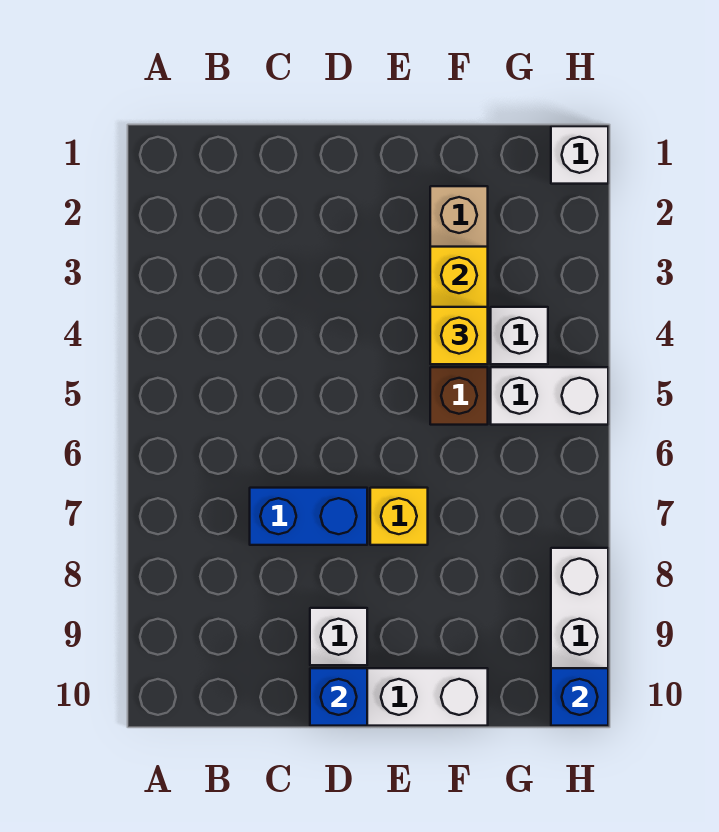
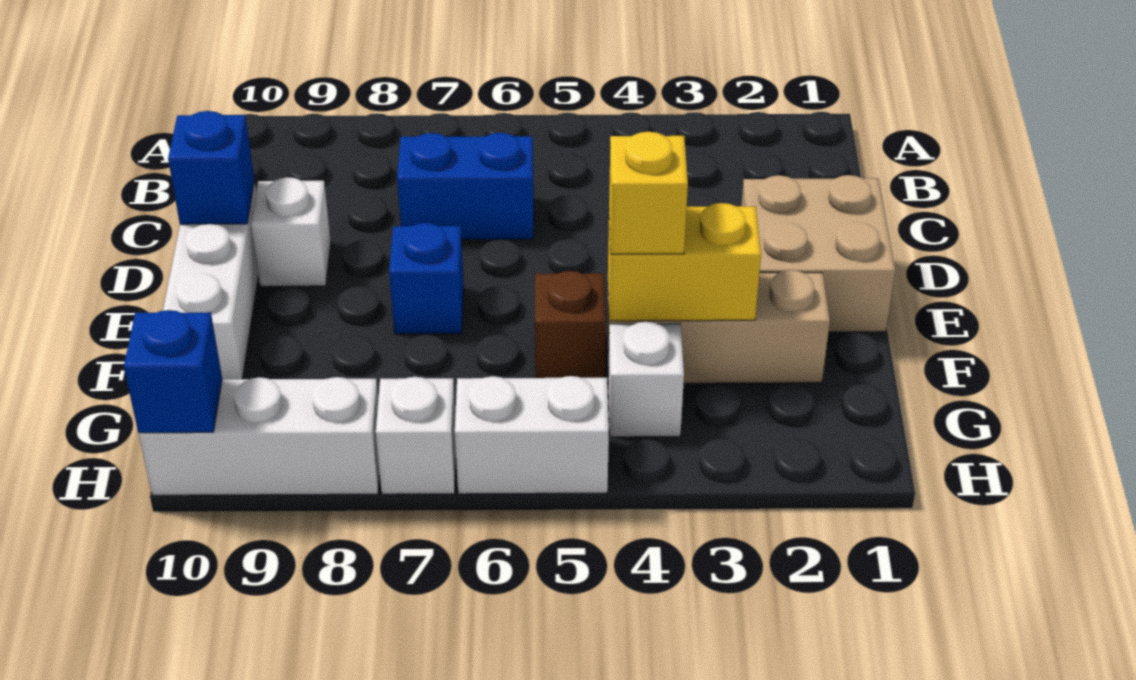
blue 1x2 brick [250,488,367,545] -> blue 1x2 brick turned to [397,133,534,240]
none -> tan 2x2 brick [742,175,895,332]
yellow 1x1 brick [370,488,428,545] -> blue 1x1 brick [389,223,464,334]
white 1x2 brick [491,367,608,425] -> white 1x2 brick turned to [455,376,609,494]
white 1x1 brick [551,126,608,184] -> white 1x1 brick moved to [376,377,456,494]

